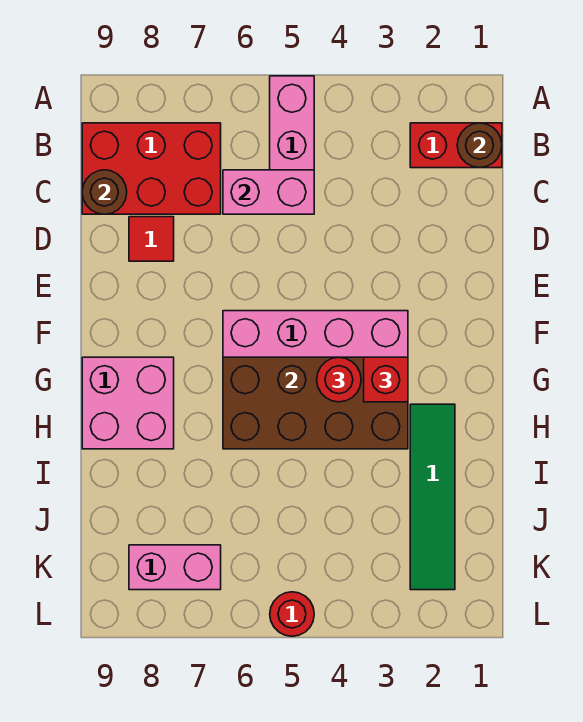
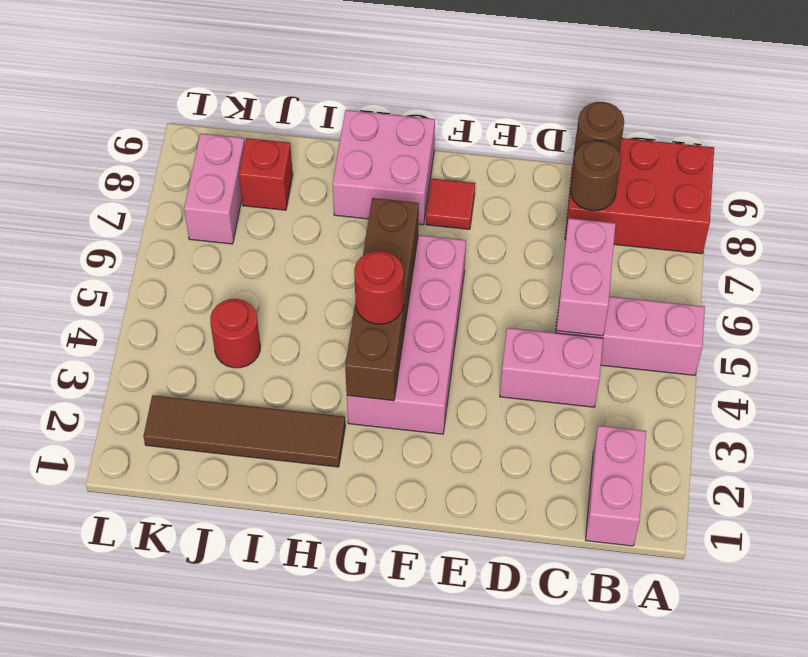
red 1x2 brick [410,123,502,168] -> pink 1x2 brick [586,426,646,546]
brown 1x1 round brick [457,123,502,168] -> brown 1x1 round brick moved to [571,141,621,211]
red 2x3 brick [82,123,221,214] -> red 2x3 brick turned to [565,134,714,254]
none -> pink 1x2 brick [500,328,603,407]
red 1x1 tile [129,217,174,261] -> red 1x1 tile moved to [426,179,475,229]
brown 2x4 brick [223,357,408,449] -> brown 1x4 brick [345,198,419,401]
red 1x1 brick [364,357,408,402] -> red 1x1 brick moved to [239,138,293,210]
green 1x4 tile [410,404,455,590] -> brown 1x4 tile [143,395,345,467]
red 1x1 round brick [270,592,314,636] -> red 1x1 round brick moved to [210,299,260,368]

